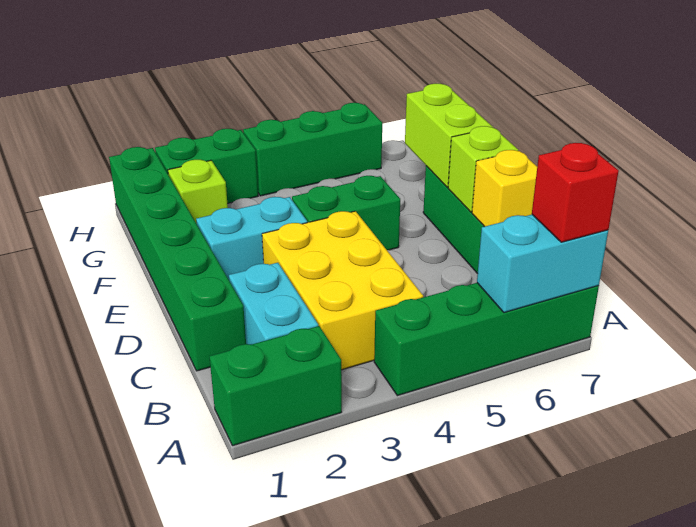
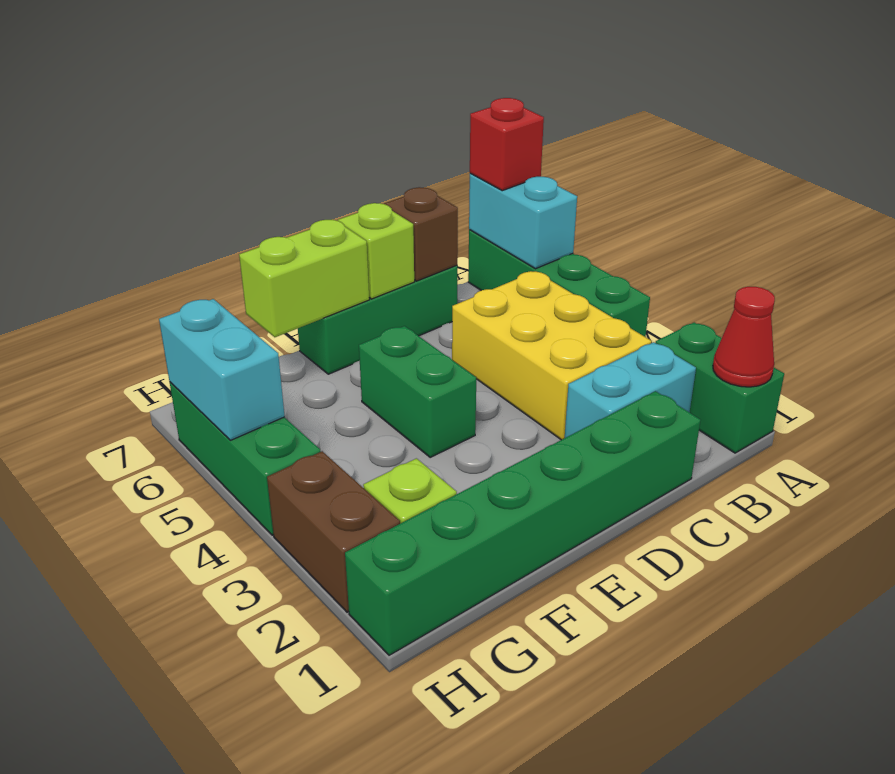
none -> red 1x1 cone [713,287,775,387]
yellow 2x3 brick [262,211,423,370] -> yellow 2x3 brick turned to [452,271,652,440]
yellow 1x1 brick [472,150,537,227] -> brown 1x1 brick [384,187,458,281]
cyan 1x2 brick [196,197,307,279] -> cyan 1x2 brick moved to [159,299,285,440]
green 1x2 brick [155,129,258,203] -> brown 1x2 brick [267,451,400,612]

